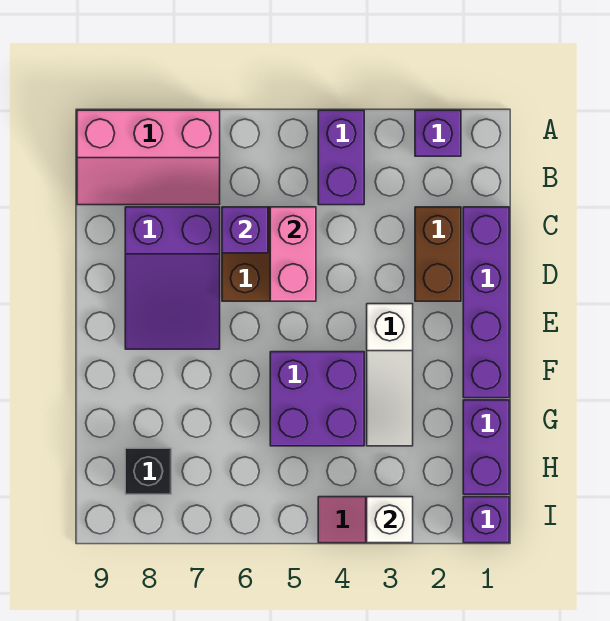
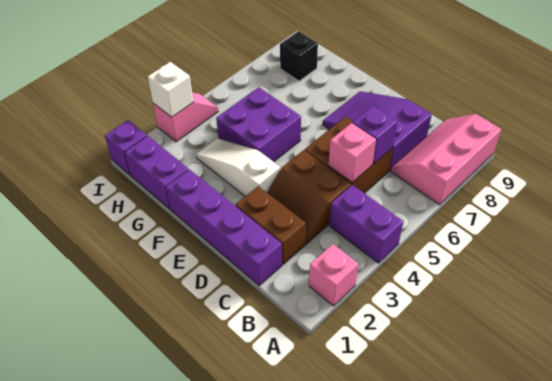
purple 1x1 brick [415,110,461,156] -> pink 1x1 brick [309,244,358,306]
none -> brown 2x2 slope [267,150,351,244]
pink 1x2 brick [270,207,316,301] -> pink 1x1 brick [329,123,376,182]

